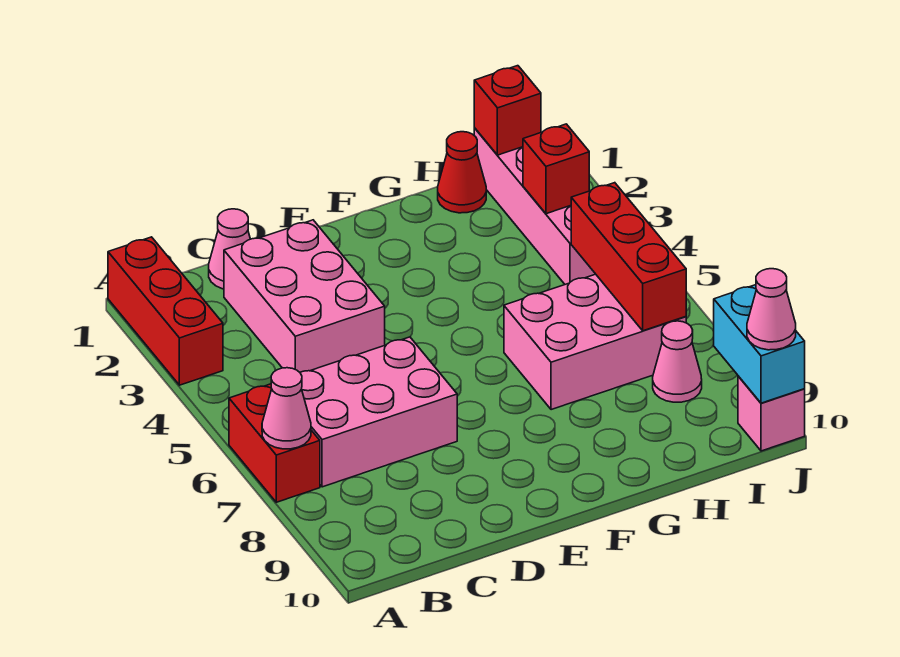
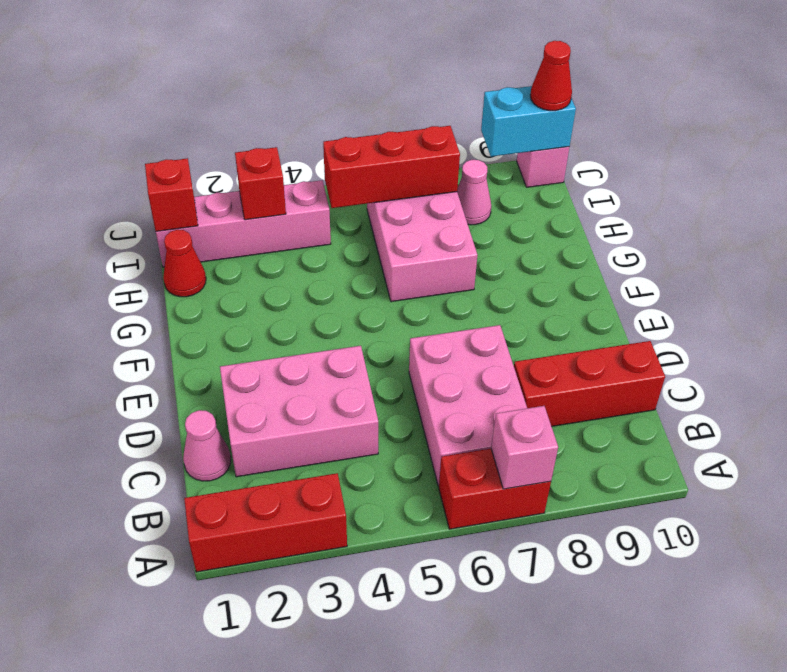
pink 1x1 cone [262,368,311,449] -> pink 1x1 brick [491,406,558,489]
none -> red 1x3 brick [514,341,665,426]
pink 1x1 cone [747,269,796,350] -> red 1x1 cone [530,41,572,111]

